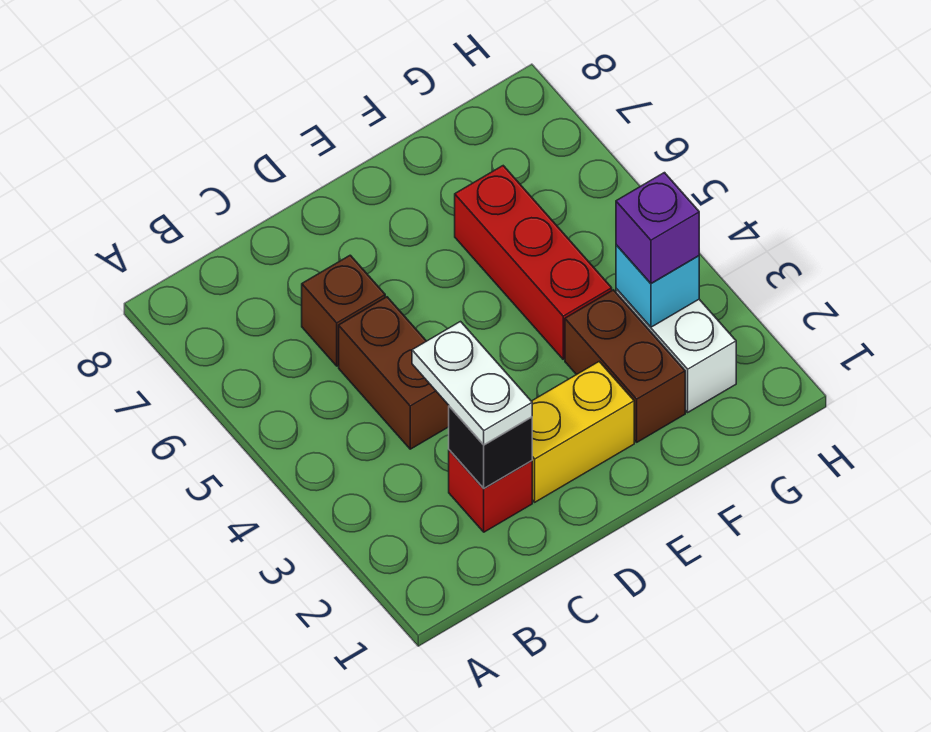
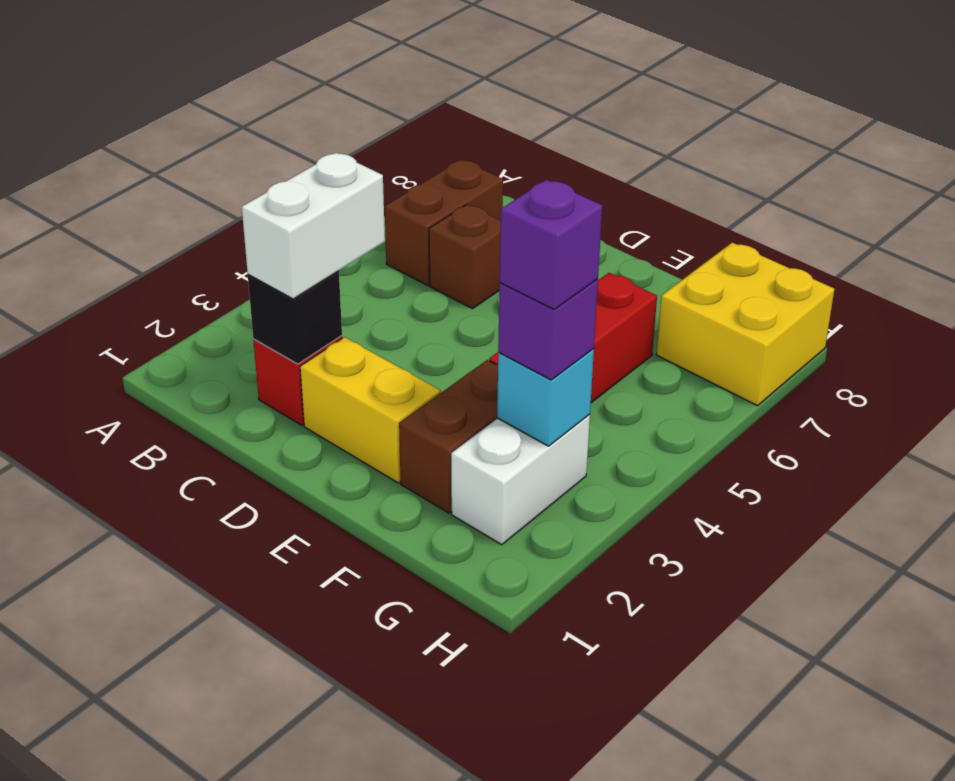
white 1x2 plate [412,322,532,445] -> white 1x2 brick [242,153,385,299]
brown 1x2 brick [339,297,449,449] -> brown 1x2 brick moved to [385,160,503,285]
none -> purple 1x1 brick [500,180,602,309]
none -> yellow 2x2 brick [656,243,835,406]

